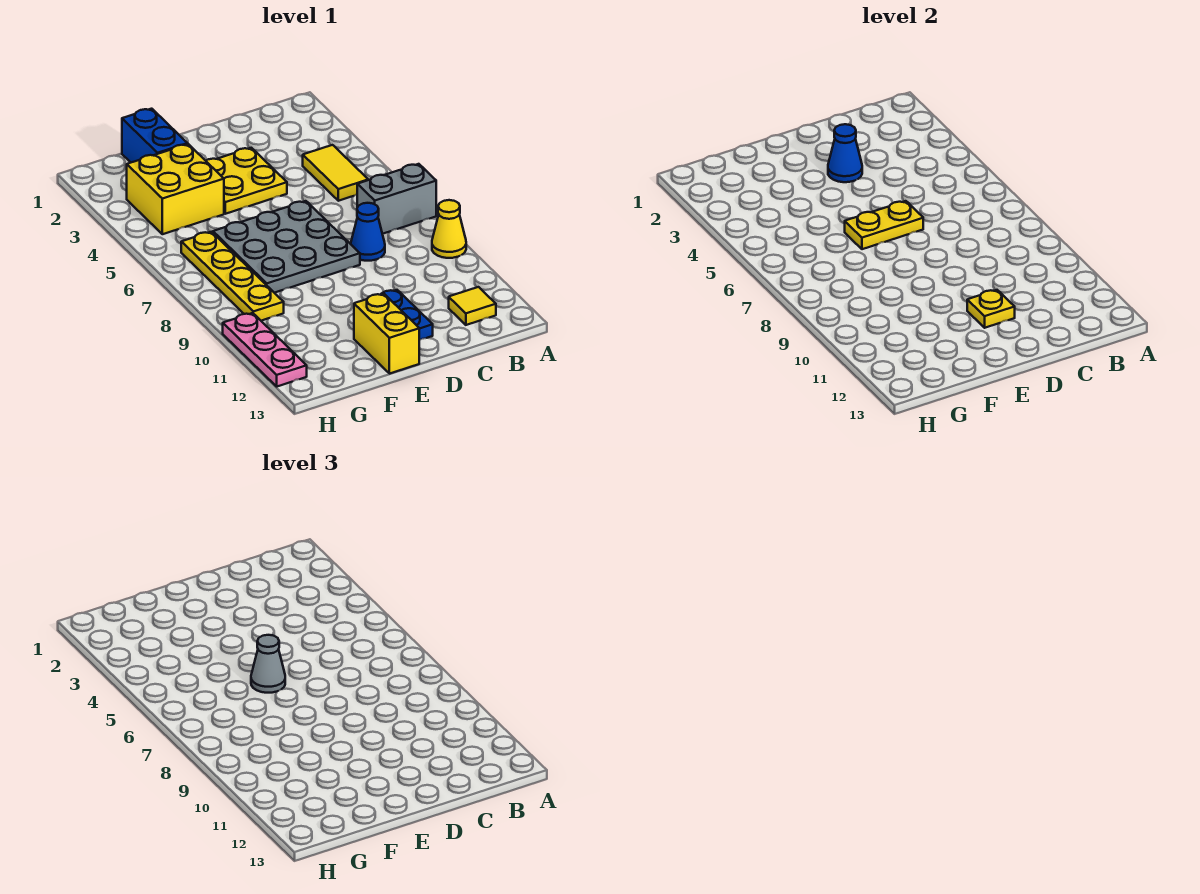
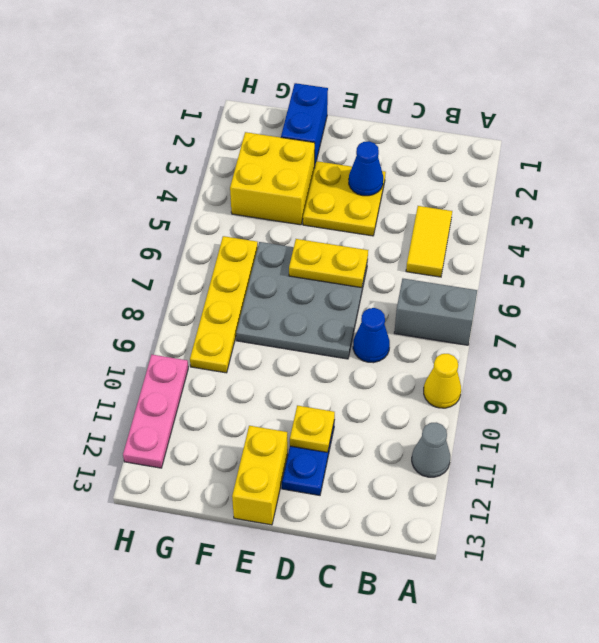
yellow 1x1 tile [449,287,496,325] -> none
grey 1x1 cone [251,635,285,693] -> grey 1x1 cone moved to [412,423,450,477]

